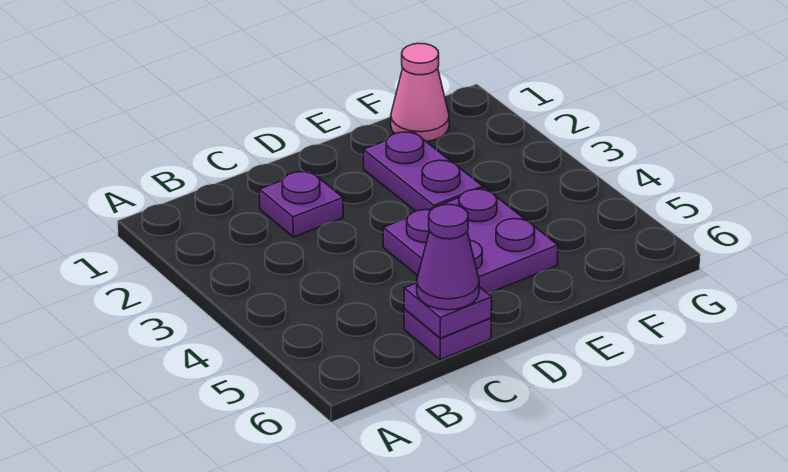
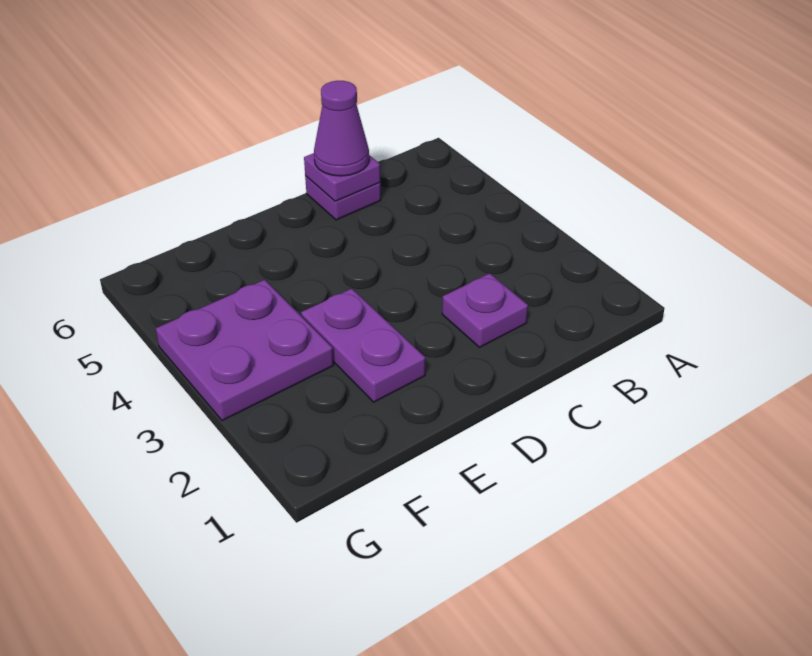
purple 2x2 plate [383,188,558,293] -> purple 2x2 plate moved to [156,280,334,421]
pink 1x1 cone [391,43,449,142] -> none

